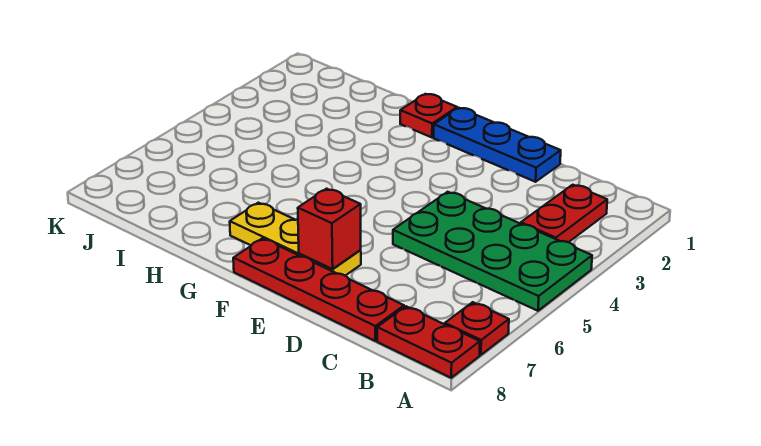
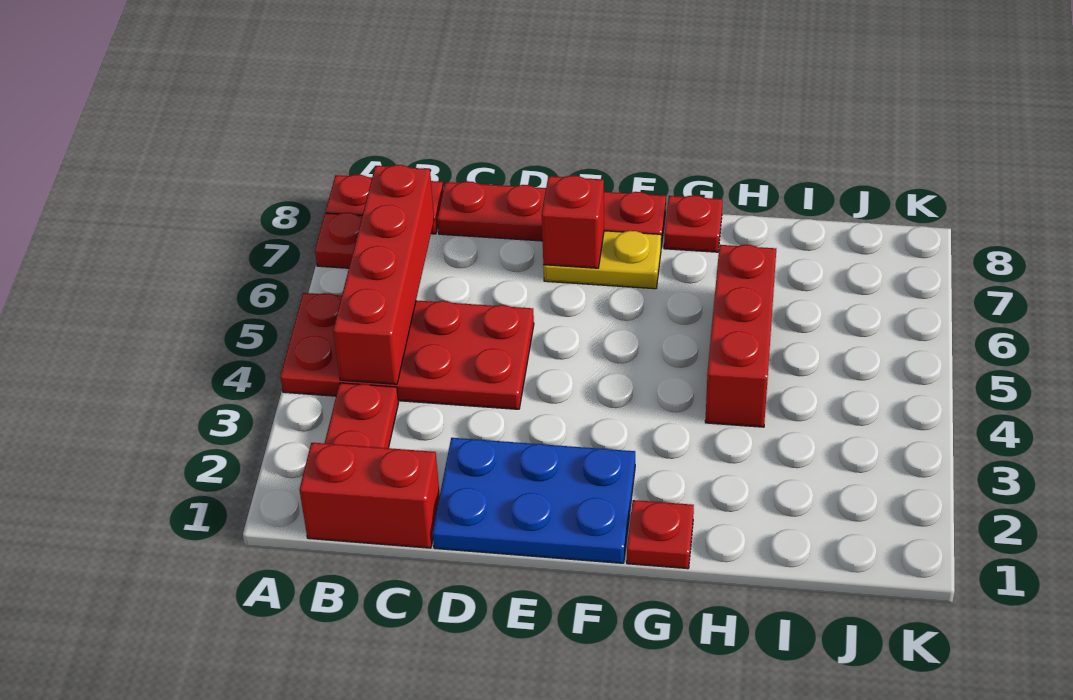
green 2x4 plate [393,192,592,311] -> red 2x4 plate [280,293,534,409]
none -> red 1x2 brick [299,443,440,548]
none -> red 1x4 brick [333,165,434,384]
blue 1x3 plate [434,108,561,182] -> blue 2x3 plate [433,438,635,563]
yellow 1x3 plate [230,203,361,276] -> yellow 1x2 plate [543,231,661,289]
none -> red 1x1 plate [664,195,723,252]
none -> red 1x3 brick [705,245,776,427]

